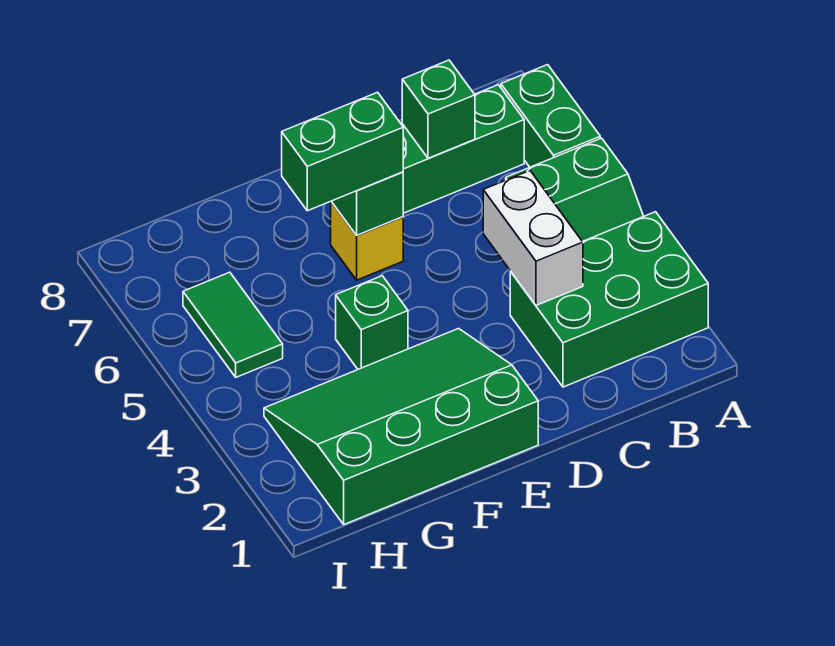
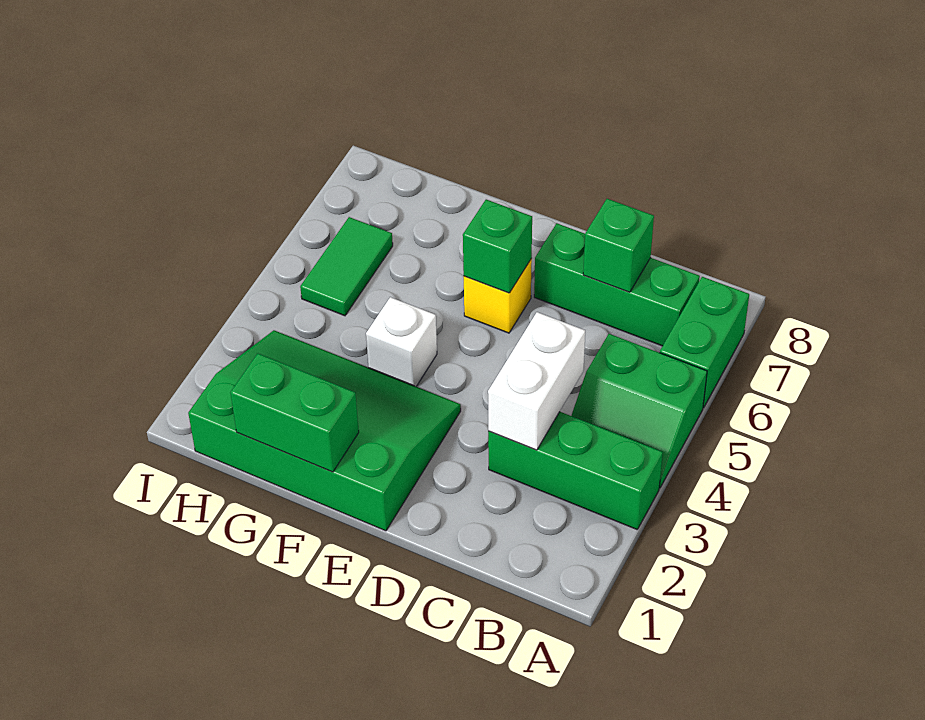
green 2x3 brick [510,212,708,387] -> green 1x3 brick [488,412,663,529]
green 1x2 brick [282,92,403,211] -> green 1x2 brick moved to [230,354,359,472]
green 1x1 brick [336,276,408,369] -> white 1x1 brick [366,297,437,386]

